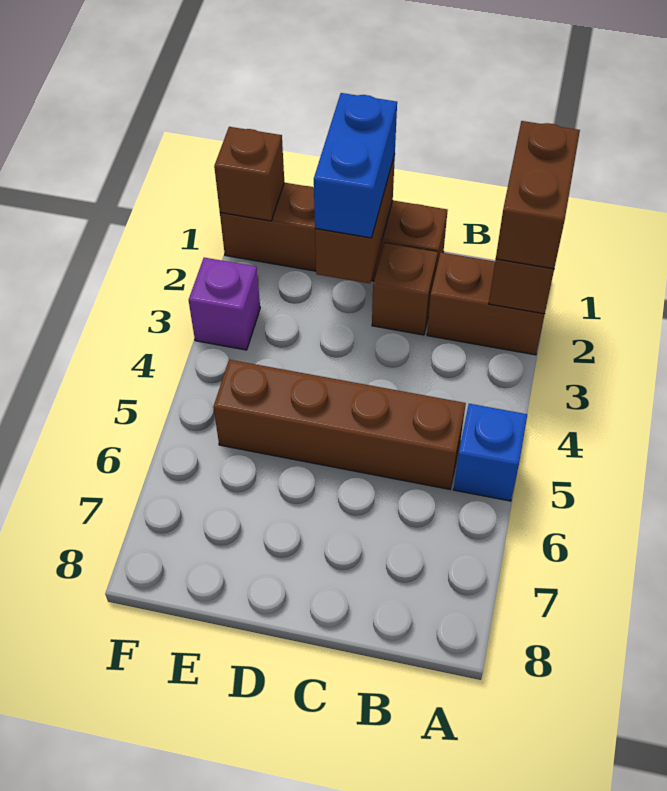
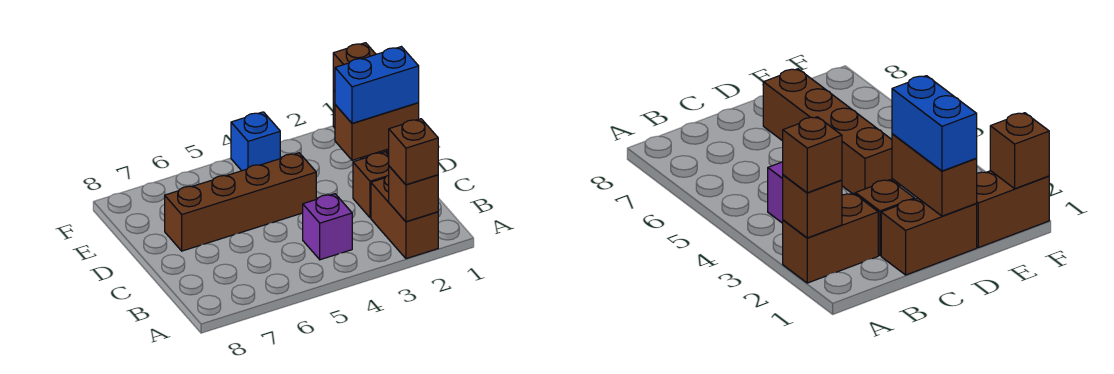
brown 1x2 brick [496,121,580,269] -> brown 1x1 brick [389,119,438,185]
blue 1x1 brick [454,404,527,501] -> blue 1x1 brick moved to [231,112,280,171]
brown 1x4 brick [213,360,466,489] -> brown 1x4 brick turned to [165,153,316,251]
purple 1x1 brick [189,258,260,350] -> purple 1x1 brick moved to [303,194,352,260]

